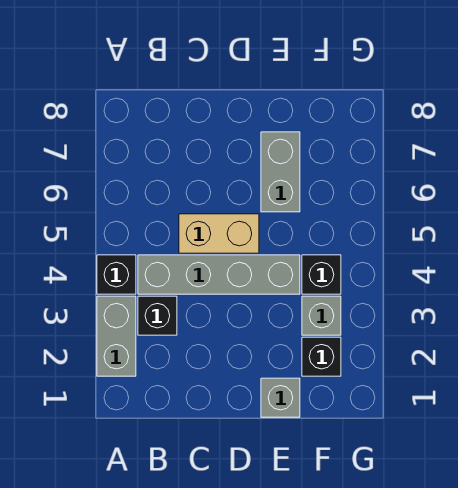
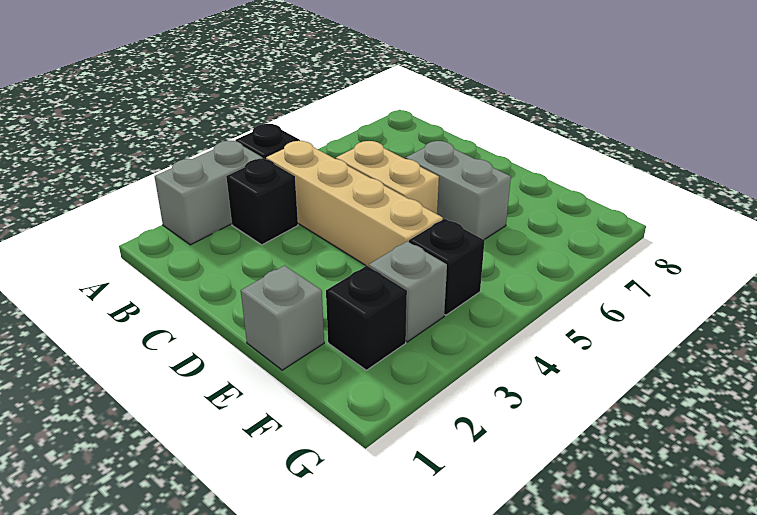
grey 1x4 brick [138,255,300,294] -> tan 1x4 brick [266,141,443,267]
grey 1x2 brick [261,132,300,212] -> grey 1x2 brick turned to [406,141,511,240]

